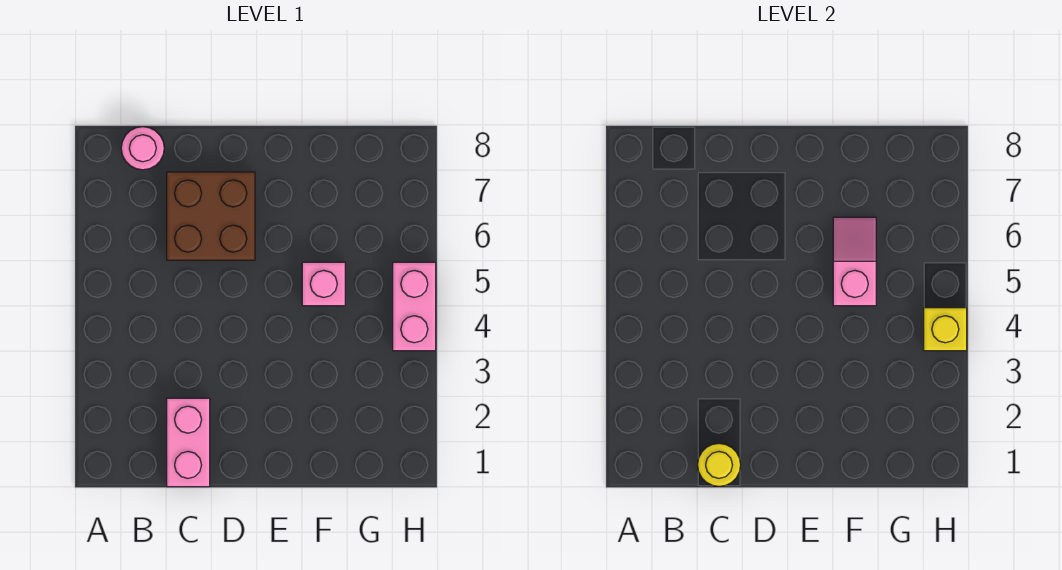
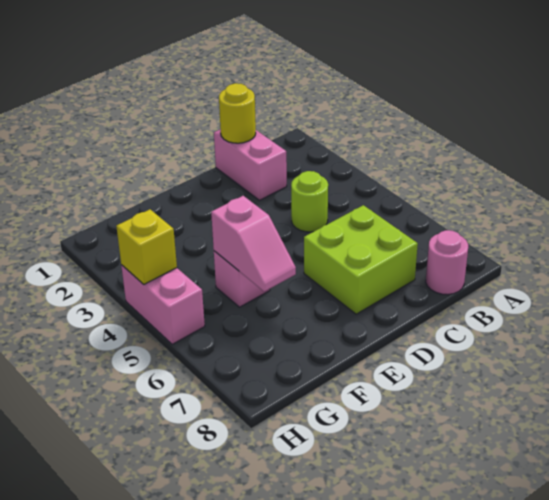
none -> lime 1x1 round brick [291,171,328,232]
brown 2x2 brick [167,172,255,260] -> lime 2x2 brick [304,205,418,314]

